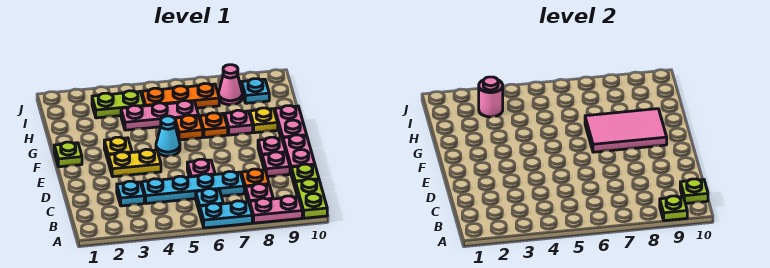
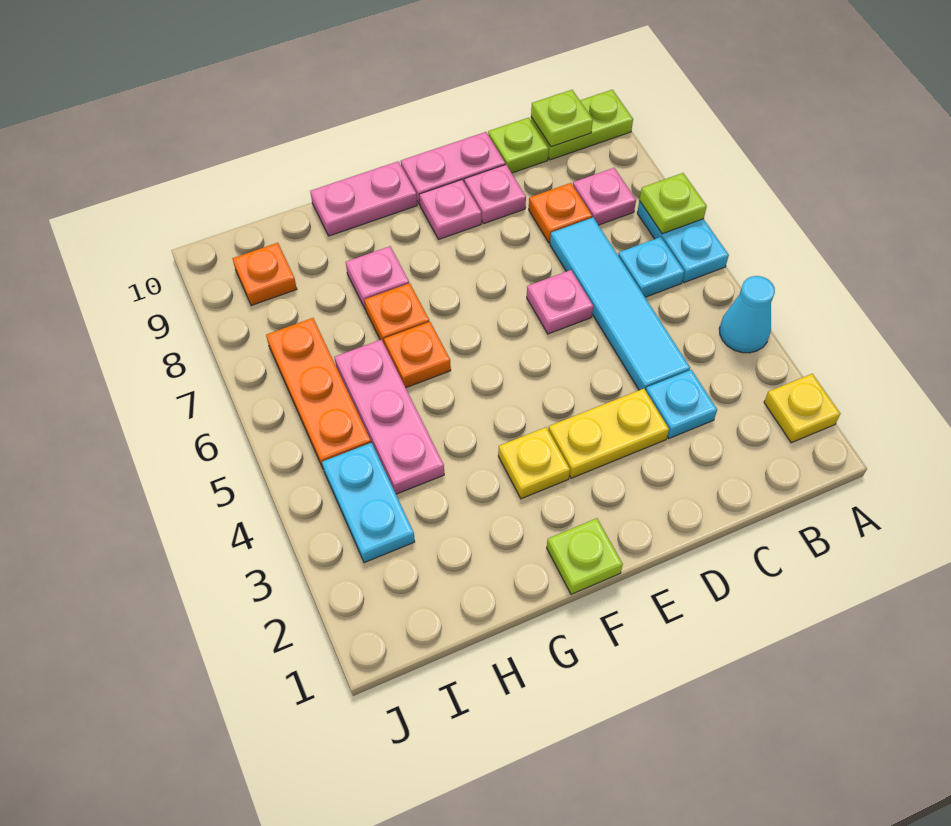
pink 1x2 plate [250,196,302,223] -> none
lime 1x1 plate [660,196,687,221] -> lime 1x1 plate moved to [639,173,707,234]
cyan 1x4 plate [142,172,244,204] -> cyan 1x4 tile [550,218,690,390]
yellow 1x2 plate [108,149,161,177] -> yellow 1x2 plate turned to [548,389,669,478]
cyan 1x1 cone [156,116,180,156] -> cyan 1x1 cone moved to [719,276,775,353]
pink 2x3 tile [585,109,667,152] -> none
yellow 1x1 plate [250,108,278,133] -> yellow 1x1 plate moved to [764,374,841,443]
lime 1x2 plate [92,91,145,118] -> cyan 1x2 plate [322,443,415,563]
pink 1x1 round brick [479,77,503,117] -> none
pink 1x1 cone [219,65,242,105] -> none
cyan 1x1 plate [242,79,269,103] -> orange 1x1 plate [232,243,297,306]

